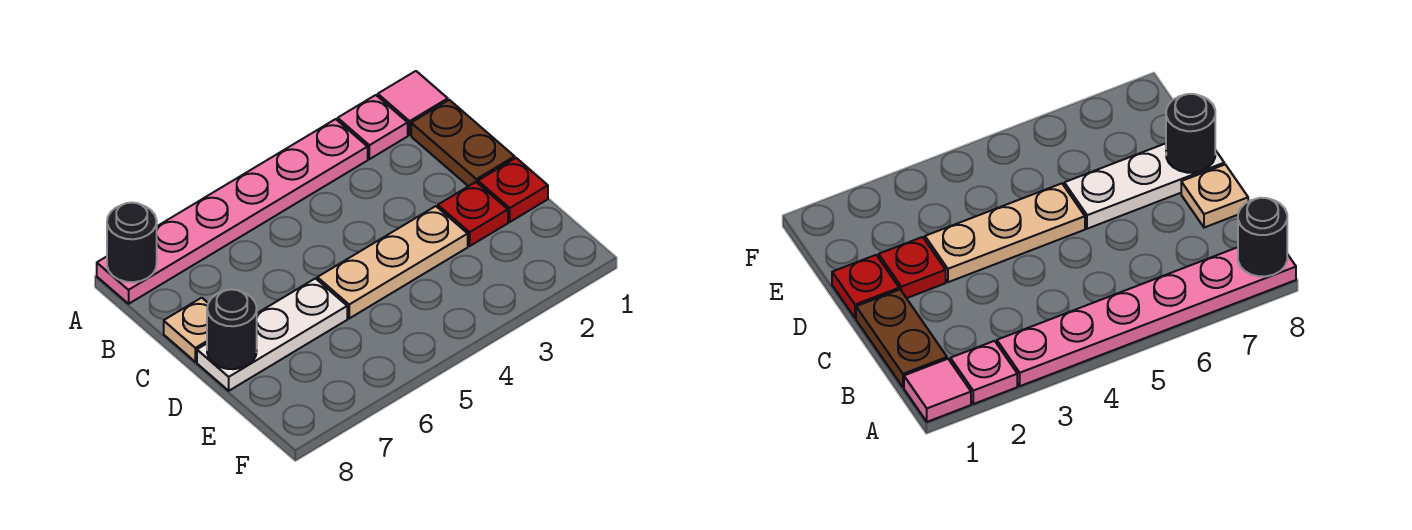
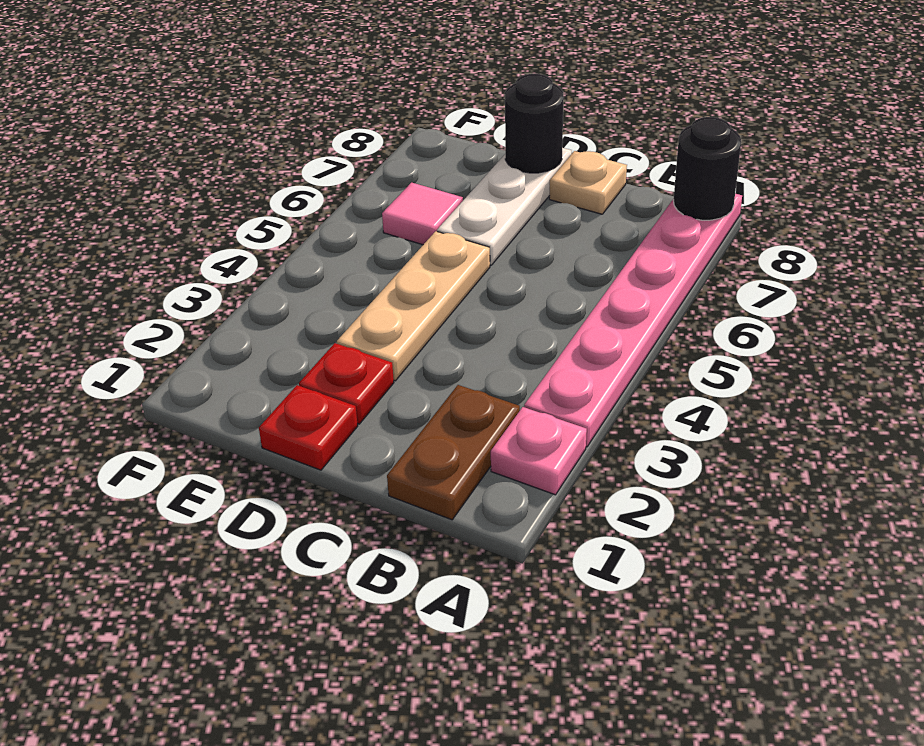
pink 1x1 tile [378,71,448,135] -> pink 1x1 tile moved to [382,183,463,245]
brown 1x2 plate [411,100,515,186] -> brown 1x2 plate turned to [387,385,520,520]

